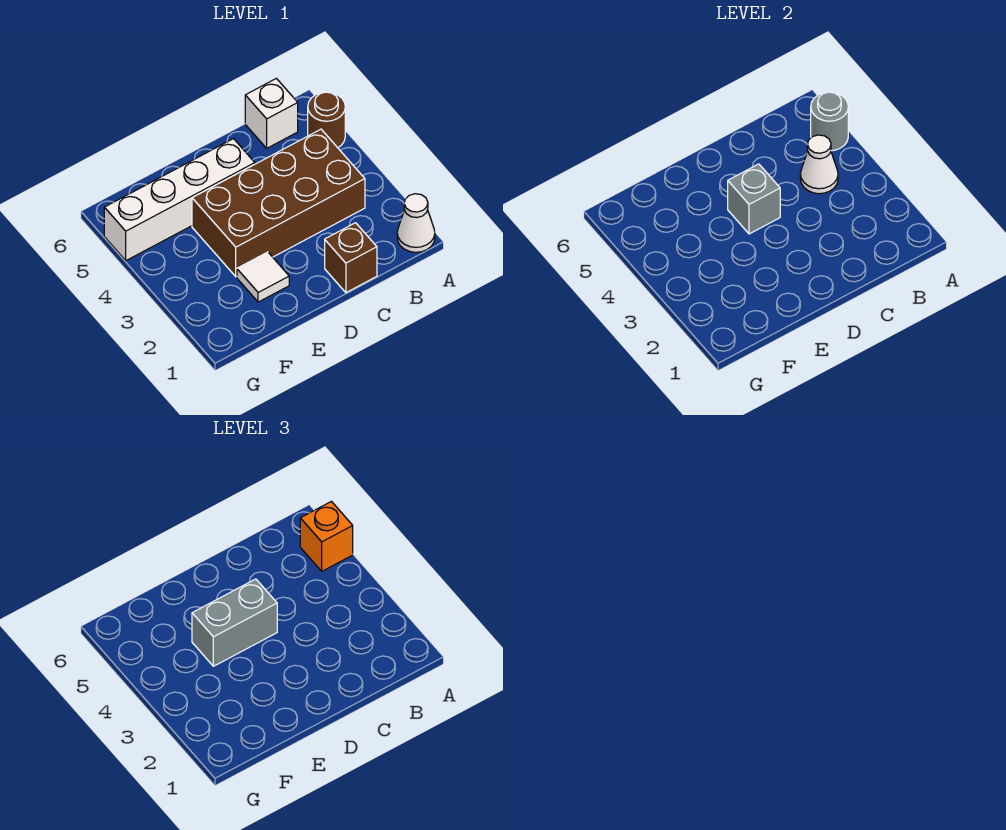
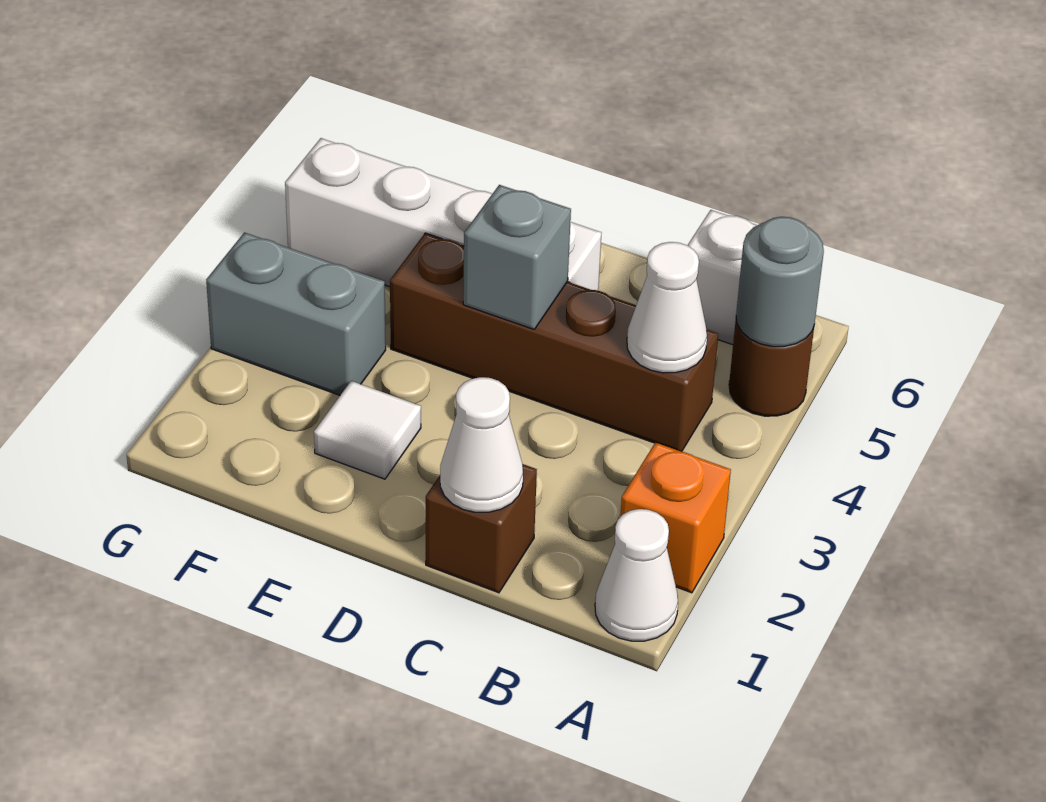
orange 1x1 brick [300,501,353,571] -> orange 1x1 brick moved to [620,443,731,593]
brown 2x4 brick [192,129,365,277] -> brown 1x4 brick [390,233,718,452]
none -> white 1x1 cone [440,377,523,512]
grey 1x2 brick [192,579,277,666] -> grey 1x2 brick moved to [206,232,386,395]

